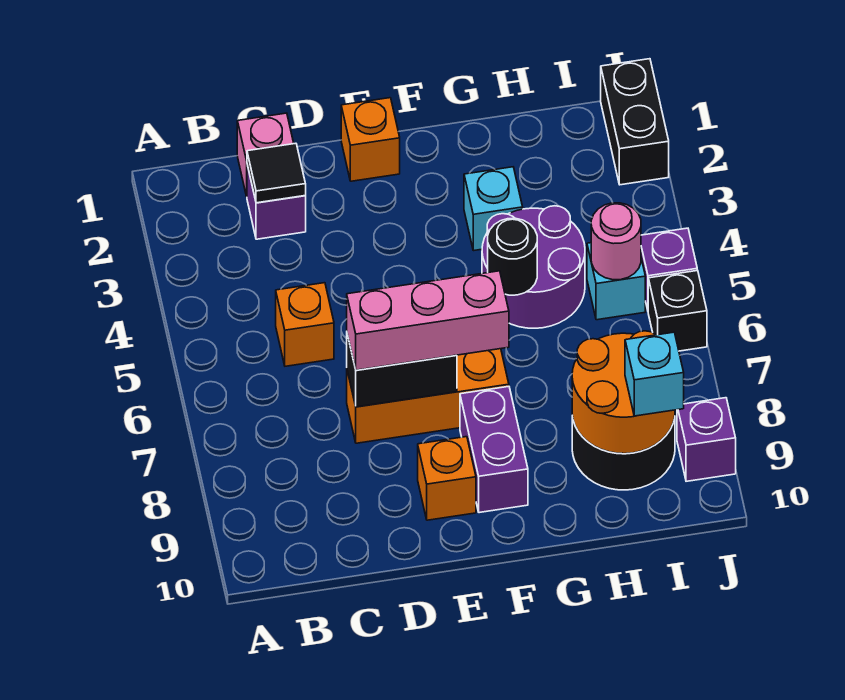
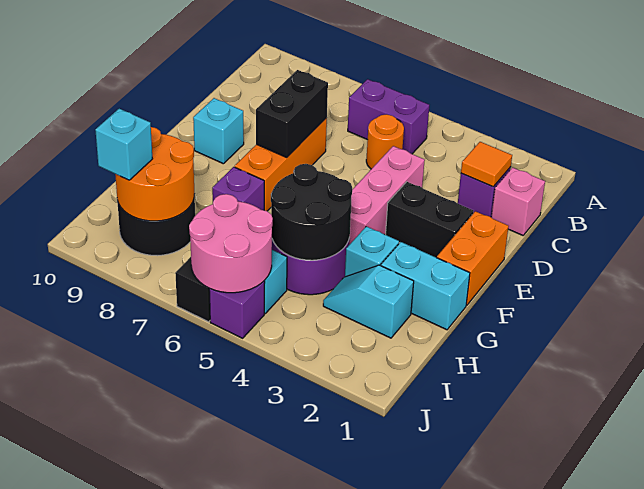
black 1x1 tile [247,143,306,203] -> orange 1x1 tile [461,142,512,187]
orange 1x1 brick [276,283,334,366] -> orange 1x1 round brick [366,114,404,169]
pink 1x3 brick [347,271,509,370] -> pink 1x3 brick moved to [349,146,425,245]
orange 1x1 brick [341,98,400,181] -> orange 1x2 brick [437,211,509,305]
orange 1x1 brick [418,437,476,520] -> cyan 1x1 brick [193,98,244,164]
purple 1x2 brick [460,386,528,513] -> purple 1x2 brick moved to [348,79,429,154]
none -> cyan 1x2 brick [381,242,470,330]
black 1x1 round brick [488,218,537,295] -> black 2x2 round brick [271,164,352,260]
none -> cyan 1x2 slope [323,265,414,338]
pink 1x1 round brick [591,203,641,280] -> pink 2x2 round brick [189,194,273,293]
black 1x2 brick [601,59,669,185] -> black 1x2 brick moved to [386,182,473,258]
purple 1x1 brick [677,398,736,481] -> purple 1x1 brick moved to [212,167,264,210]

